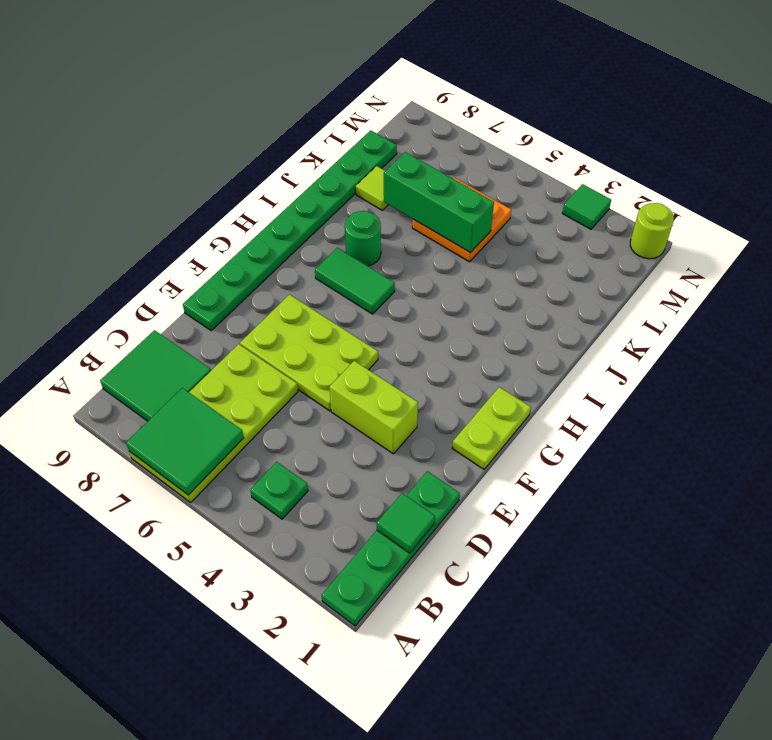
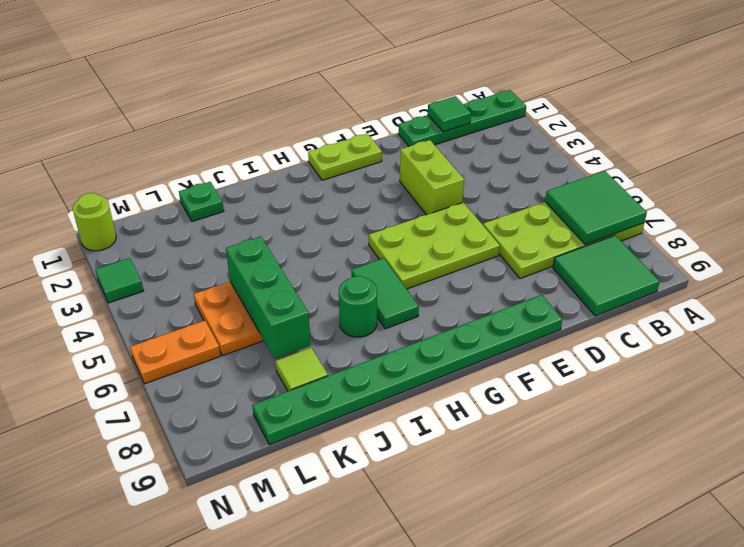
green 1x1 plate [250,462,308,519] -> green 1x1 plate moved to [179,182,224,222]
lime 2x3 plate [240,295,378,411] -> lime 2x3 plate turned to [369,202,500,289]
none -> orange 1x2 plate [130,321,220,384]

